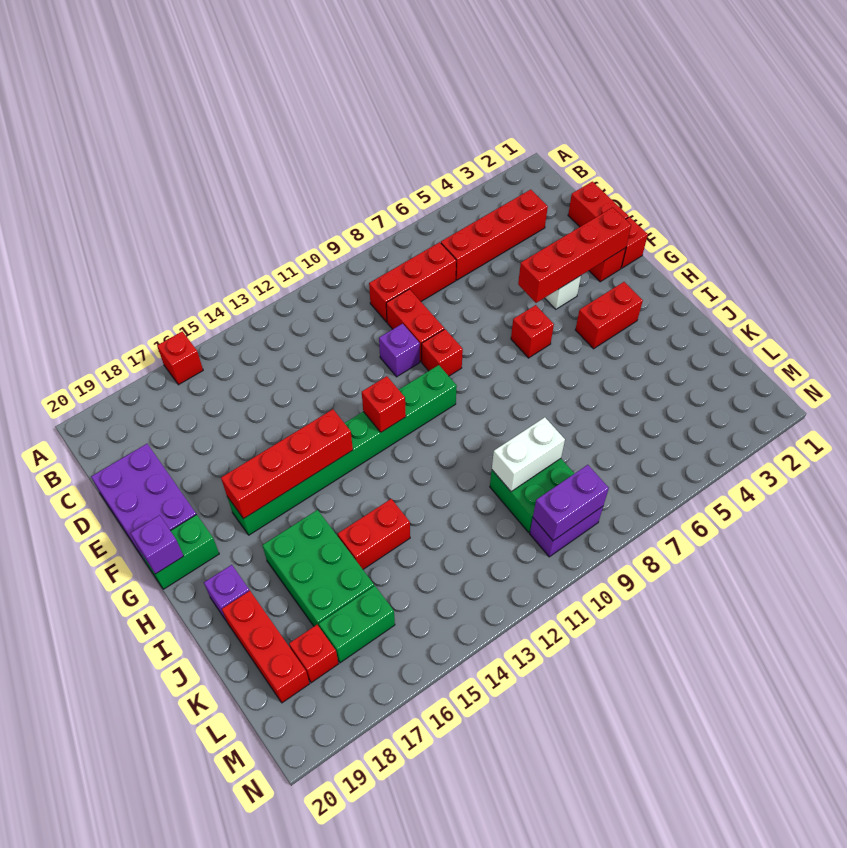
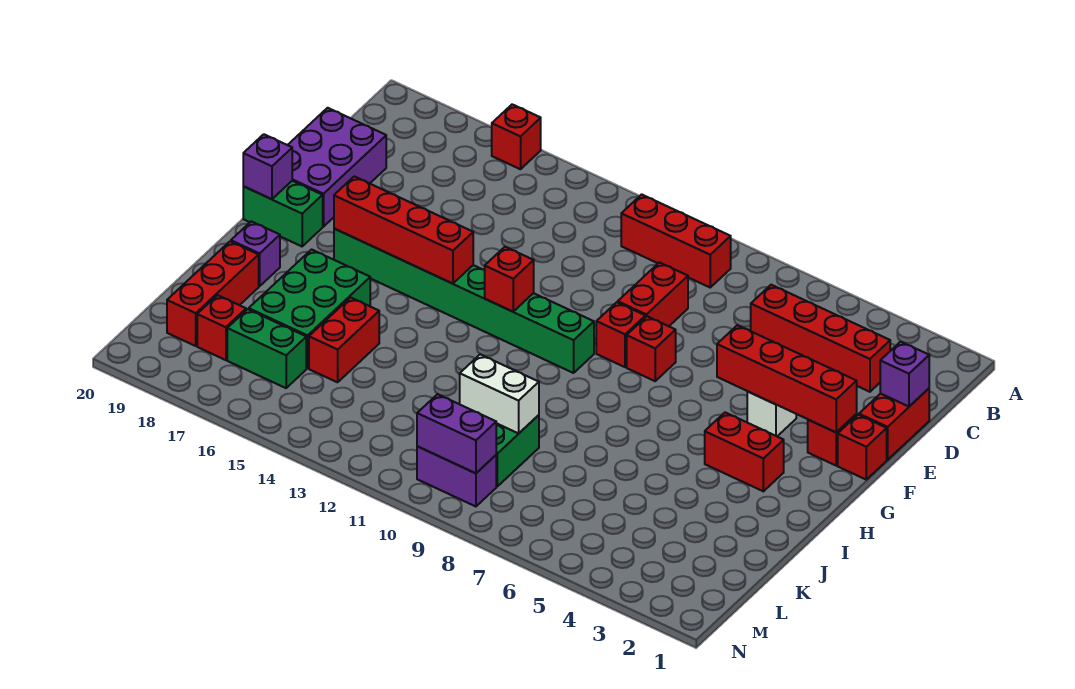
red 1x3 brick [369,242,456,322] -> red 1x3 brick moved to [621,194,731,287]
purple 1x1 brick [379,324,420,377] -> purple 1x1 brick moved to [880,342,929,407]
red 1x1 brick [511,305,554,358] -> red 1x1 brick moved to [627,316,676,381]
red 1x2 brick [338,499,410,569] -> red 1x2 brick turned to [309,298,379,382]

